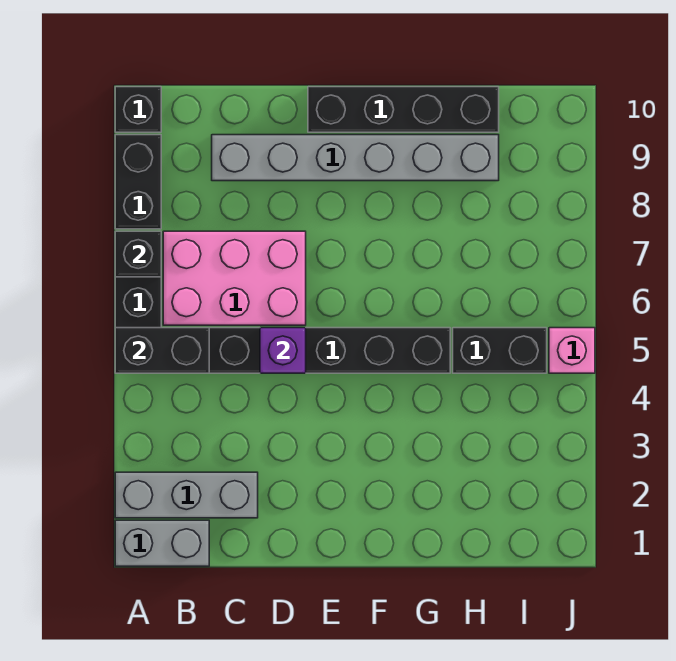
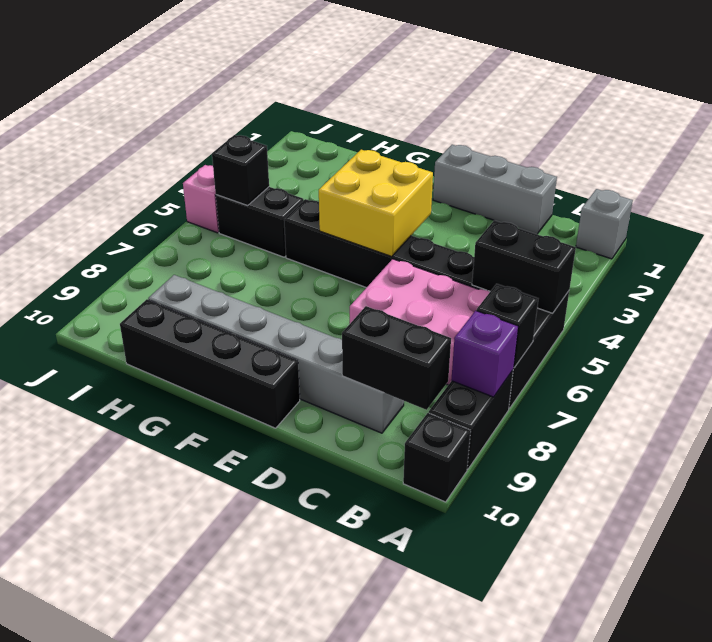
grey 1x2 brick [115,520,209,566] -> grey 1x1 brick [576,189,633,259]
grey 1x3 brick [115,472,258,518] -> grey 1x3 brick moved to [433,145,557,234]
none -> black 1x2 brick [342,306,451,410]
purple 1x1 brick [260,328,306,373] -> purple 1x1 brick moved to [451,311,518,397]
none -> yellow 2x2 brick [319,150,433,257]
none -> black 1x1 brick [212,135,269,206]

